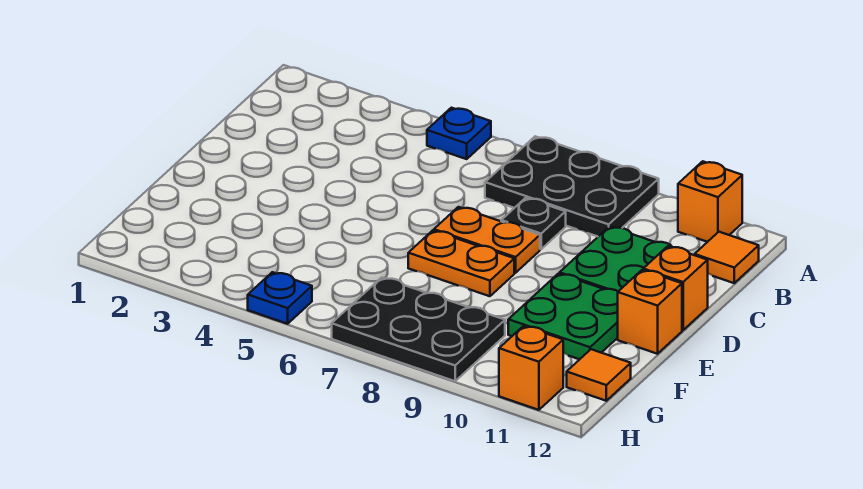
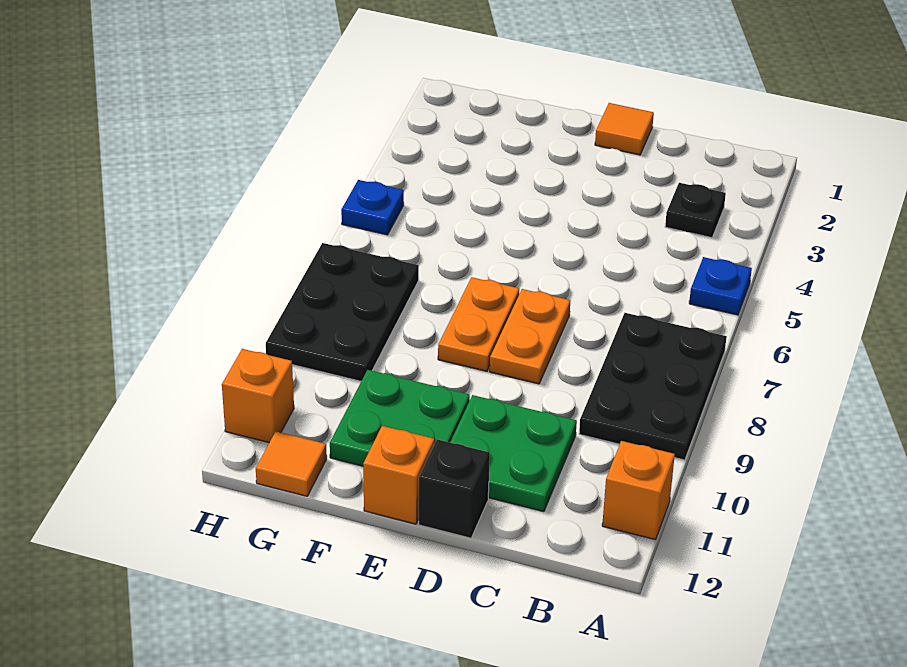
orange 1x1 tile [694,232,759,283] -> orange 1x1 tile moved to [595,103,654,155]
black 1x1 plate [501,198,566,249] -> black 1x1 plate moved to [665,183,726,238]
orange 1x1 brick [643,246,708,330] -> black 1x1 brick [419,439,490,538]

